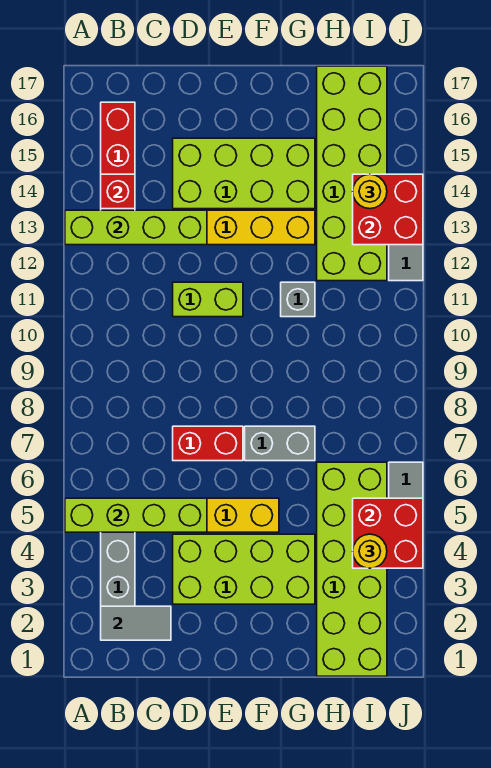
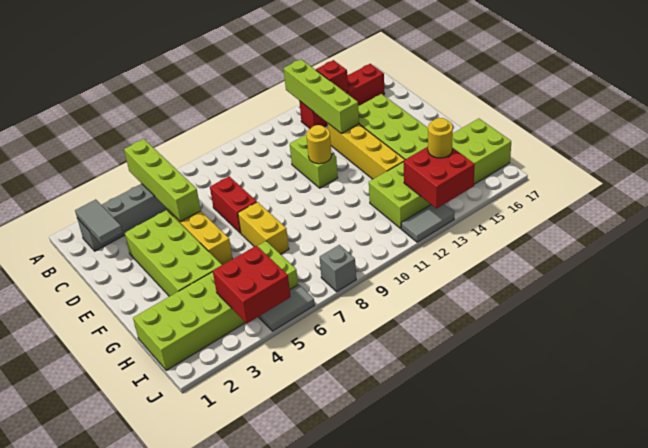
grey 1x2 brick [245,426,315,461] -> yellow 1x2 brick [238,202,289,254]
grey 1x1 brick [281,282,315,317] -> grey 1x1 brick moved to [320,245,356,292]
yellow 1x1 round brick [353,534,387,568] -> yellow 1x1 round brick moved to [306,125,332,164]

